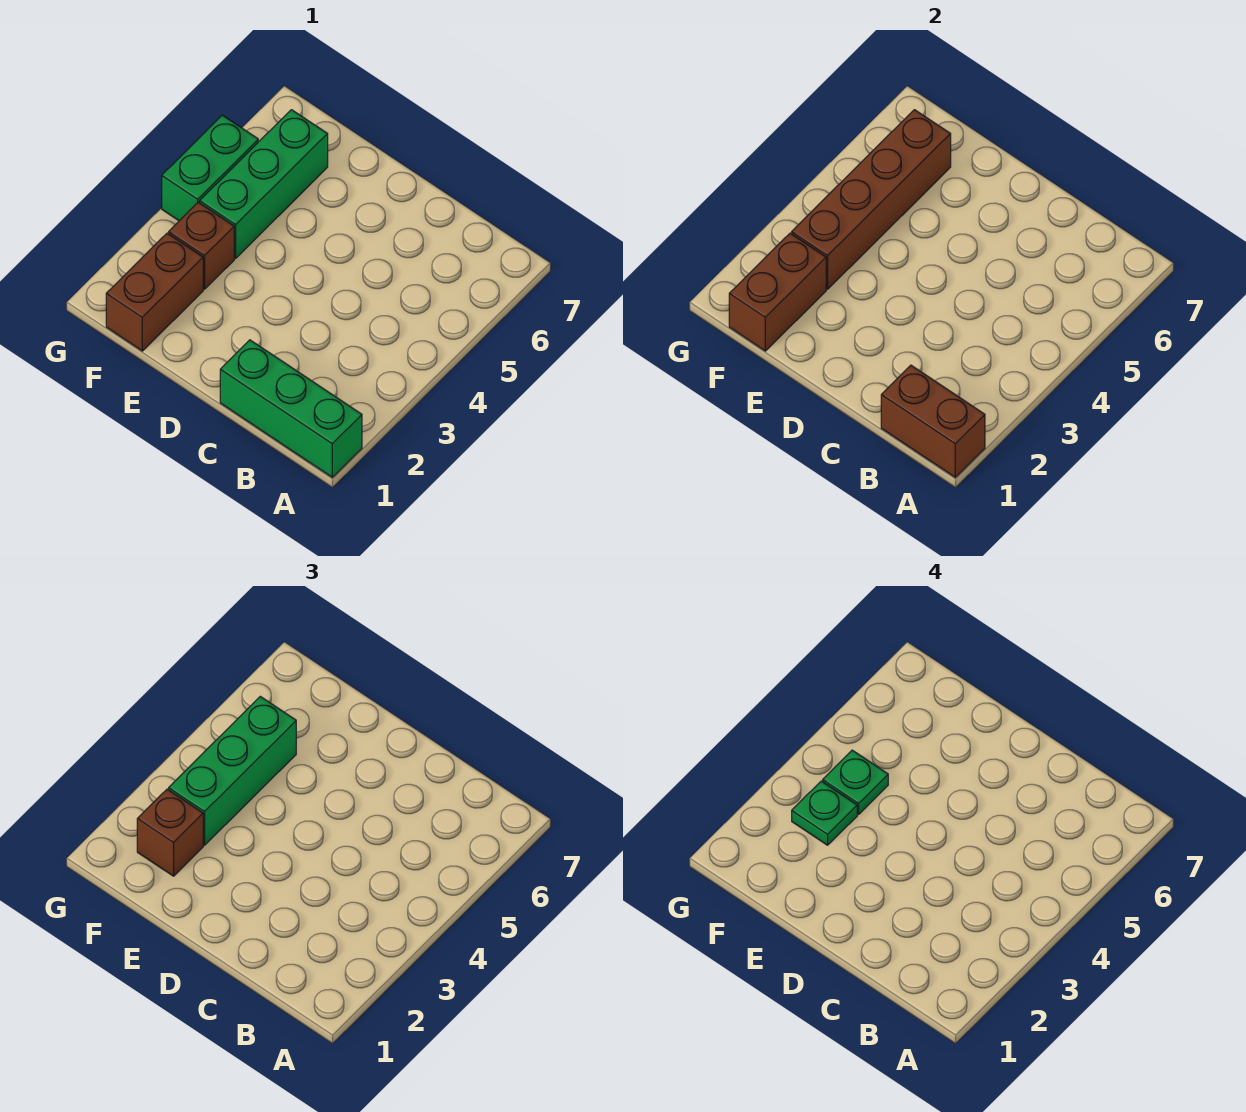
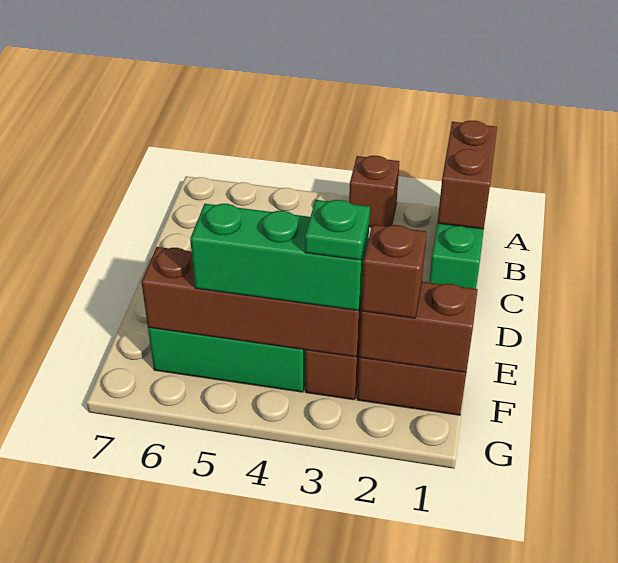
none -> brown 1x1 brick [349,156,399,227]
green 1x1 plate [823,750,888,814] -> none
green 1x2 brick [162,115,258,221] -> none

